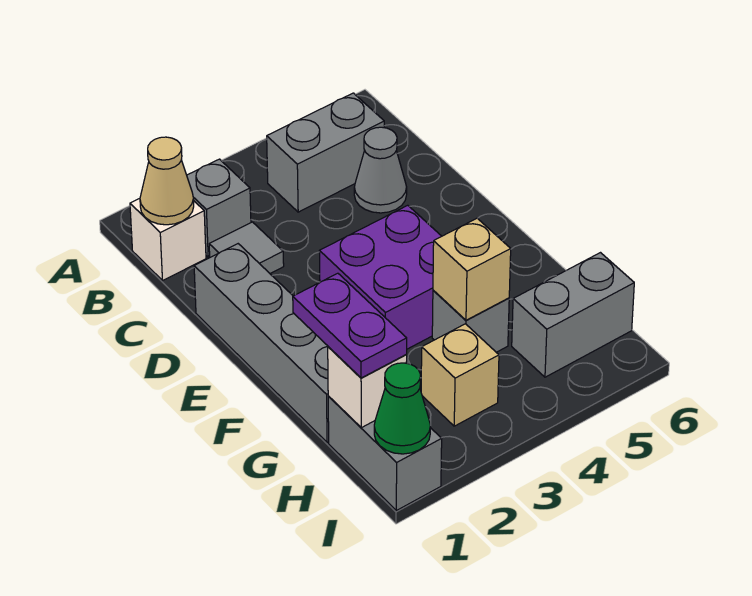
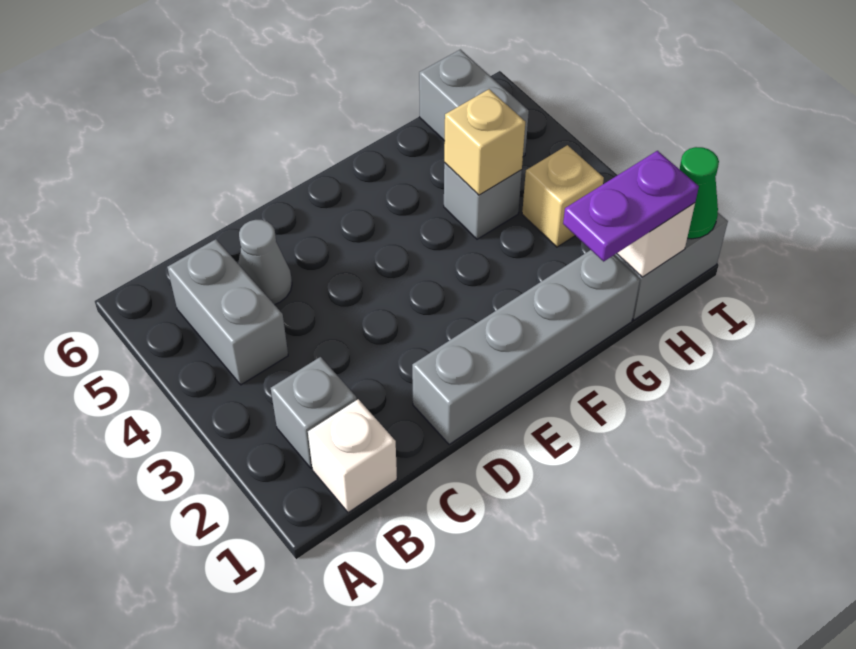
tan 1x1 cone [140,137,194,225] -> none
grey 1x1 tile [209,222,284,273] -> none
purple 2x2 brick [319,205,442,349] -> none

